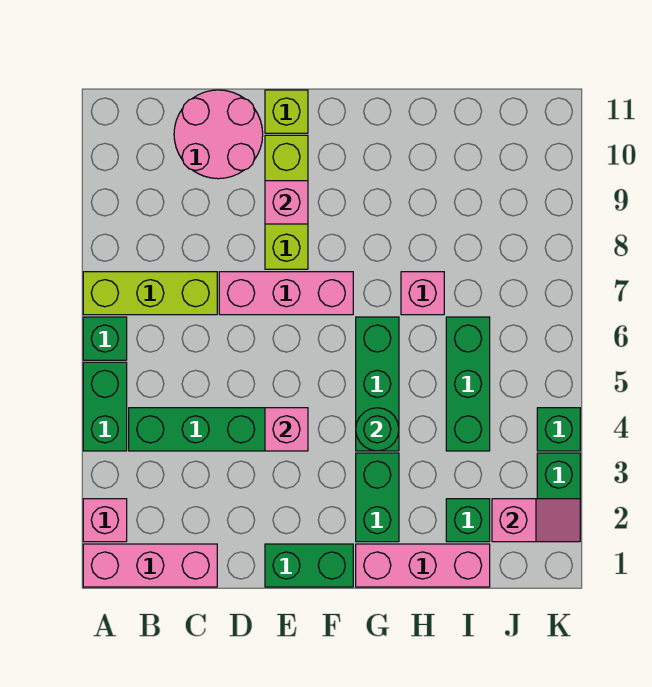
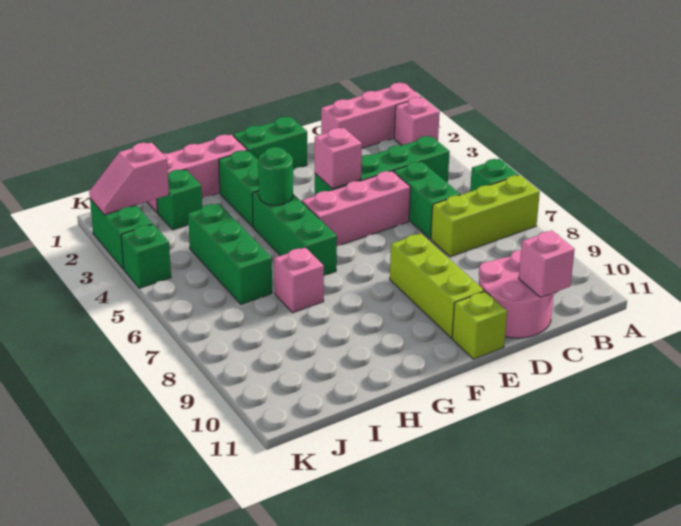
green 1x2 brick [83,362,127,451] -> green 1x2 brick moved to [393,161,460,239]
pink 1x3 brick [219,272,353,315] -> pink 1x3 brick moved to [302,171,410,246]
pink 1x1 brick [265,181,308,224] -> pink 1x1 brick moved to [519,230,575,297]

